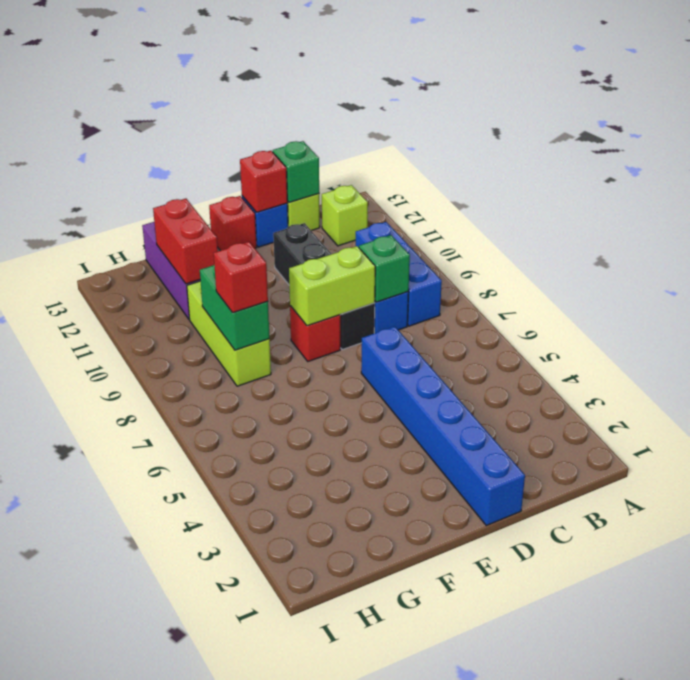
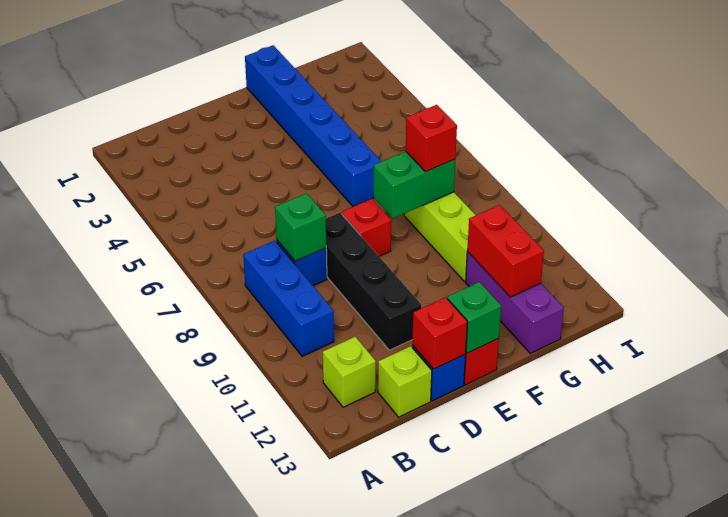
green 1x1 brick [273,141,319,203] -> green 1x1 brick moved to [447,282,501,353]
blue 1x6 brick [361,326,525,526] -> blue 1x6 brick moved to [245,45,381,207]
lime 1x2 brick [289,246,375,326] -> none
green 1x2 brick [200,265,270,350] -> green 1x2 brick turned to [374,151,455,218]

